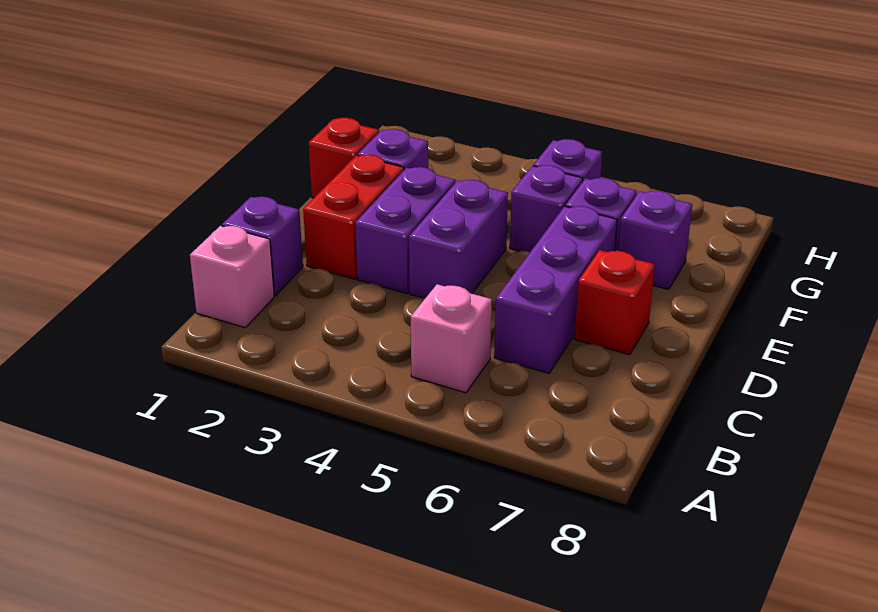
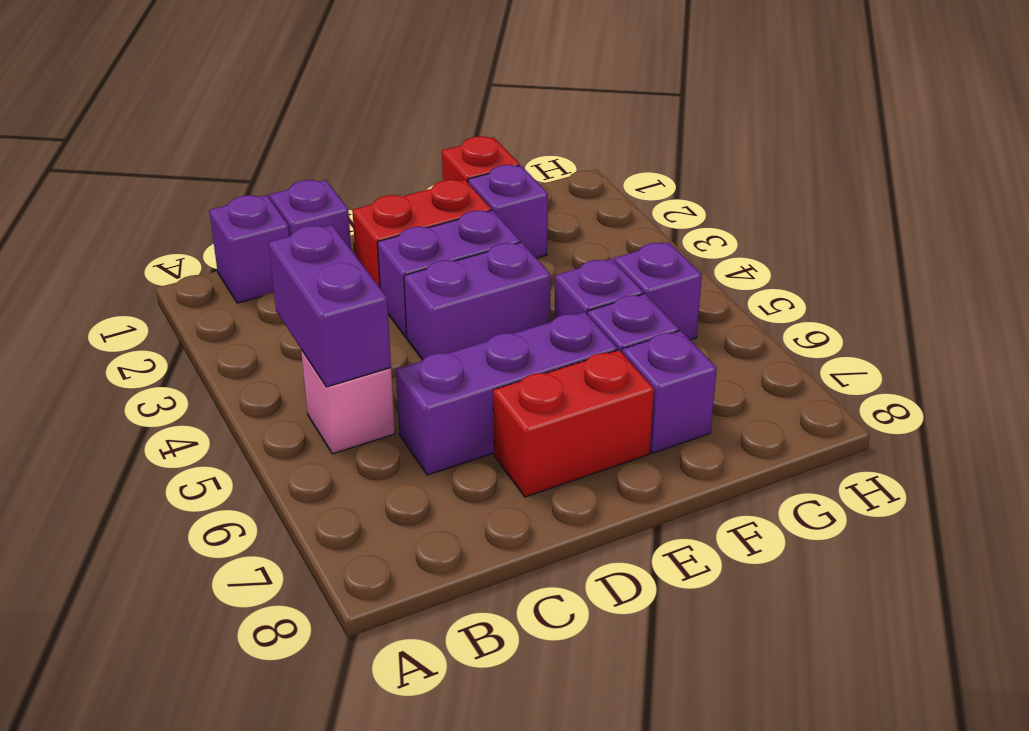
pink 1x1 brick [190,226,274,328] -> purple 1x1 brick [209,195,289,303]
none -> purple 1x2 brick [268,225,391,387]
red 1x1 brick [575,250,655,355] -> red 1x2 brick [493,350,654,497]

